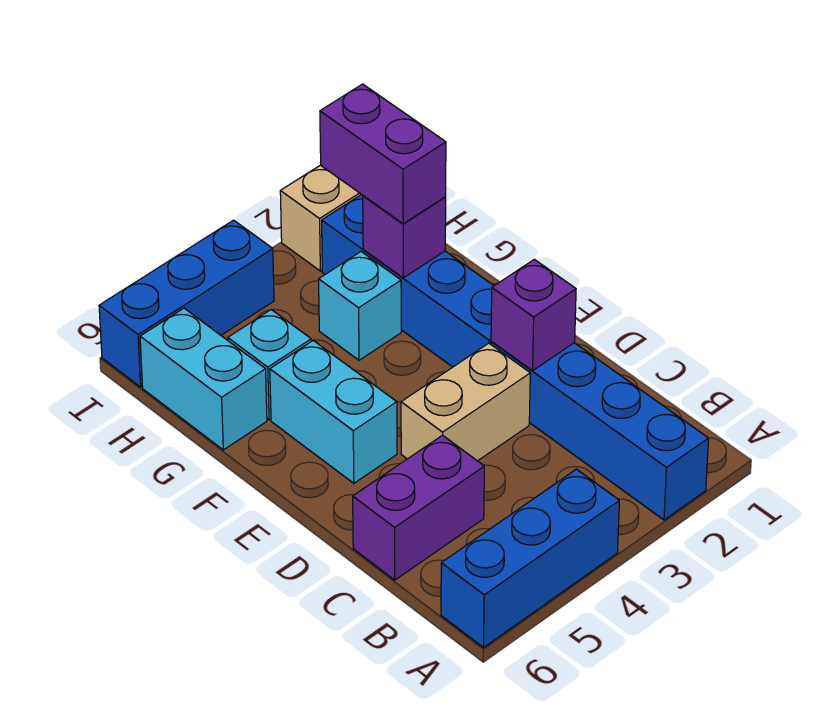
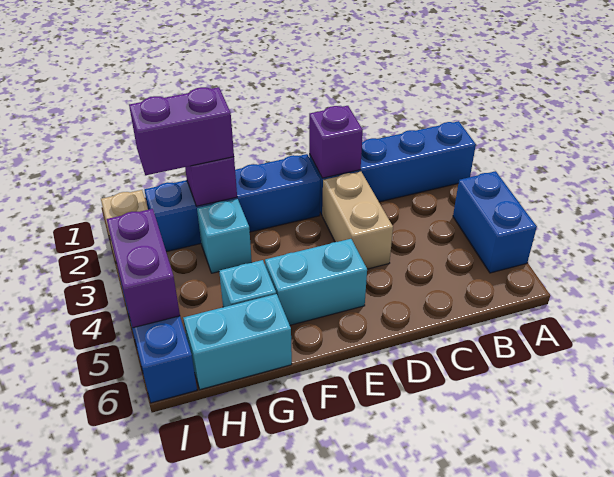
blue 1x3 brick [441,469,619,647] -> blue 1x2 brick [453,171,537,273]
purple 1x2 brick [353,435,484,580] -> purple 1x2 brick moved to [107,209,180,328]

